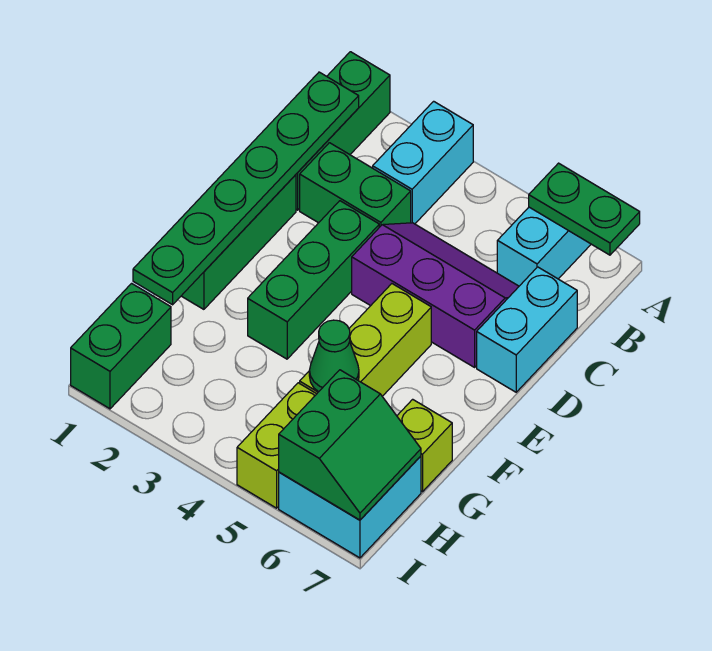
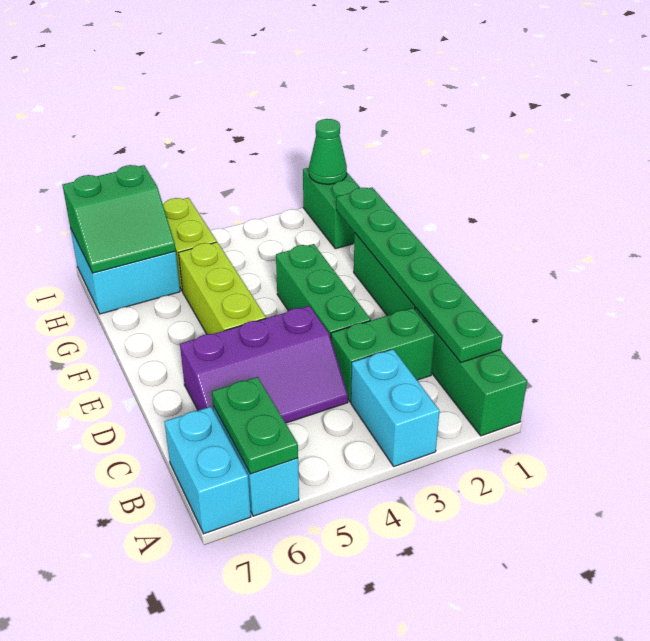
green 1x2 plate [529,163,640,255] -> green 1x2 plate turned to [212,377,298,474]
cyan 1x2 brick [477,267,577,392] -> cyan 1x2 brick moved to [165,407,251,534]
green 1x1 cone [309,320,359,392] -> green 1x1 cone moved to [309,119,347,184]
lime 1x1 brick [397,399,452,492] -> none
green 2x2 slope [279,370,421,520] -> green 2x2 slope turned to [63,165,176,273]

